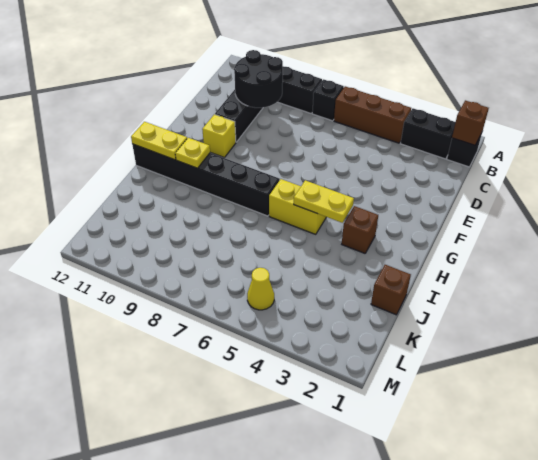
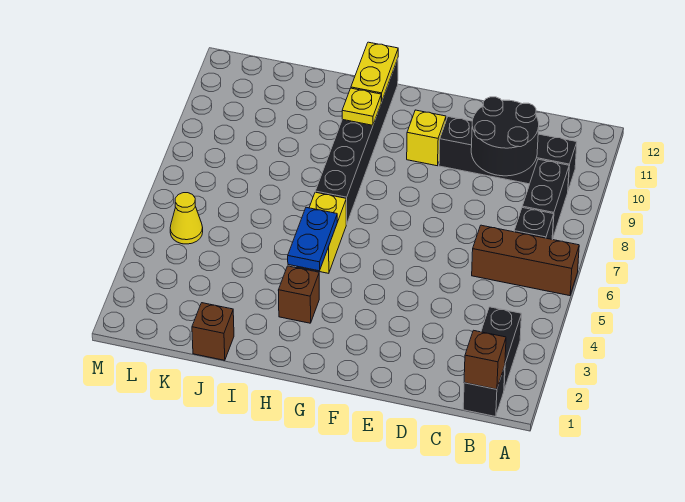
brown 1x3 brick [334,86,411,143] -> brown 1x3 brick turned to [472,225,579,296]
yellow 1x2 plate [294,180,354,223] -> blue 1x2 plate [288,207,337,271]

